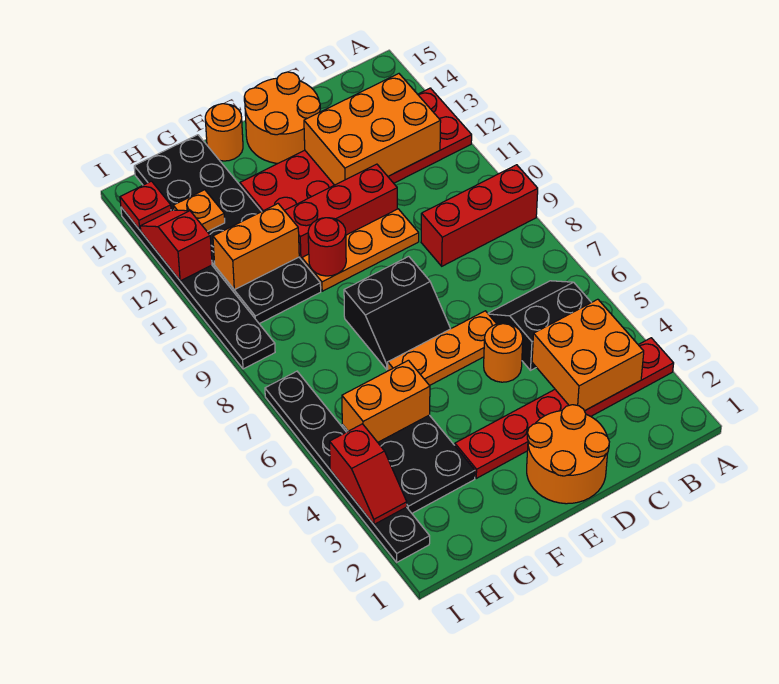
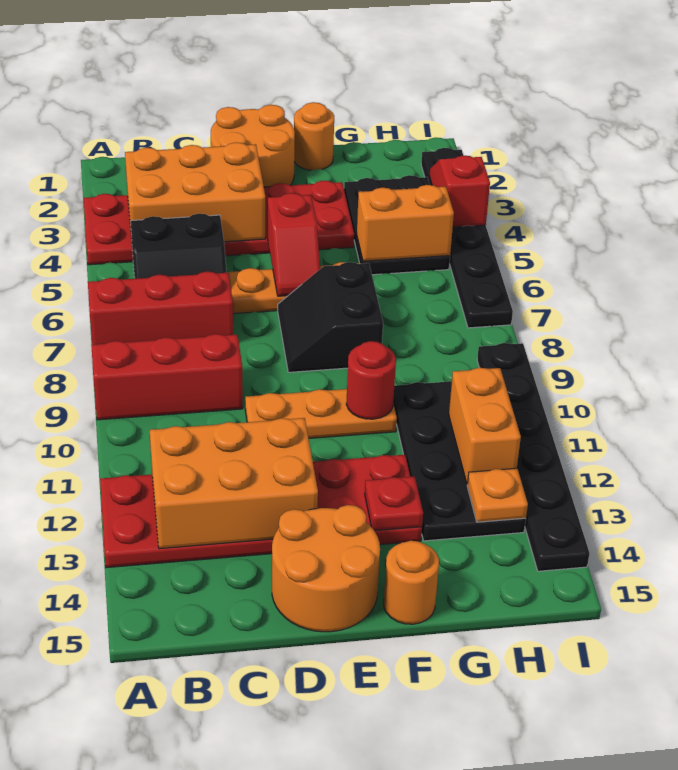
red 1x6 plate [455,338,674,478] -> red 2x6 plate [84,181,354,265]
orange 2x2 brick [532,299,644,411] -> orange 2x3 brick [125,142,265,242]
orange 1x1 round brick [484,323,523,382] -> orange 1x1 round brick moved to [294,102,334,170]
red 1x3 brick [284,164,397,260] -> red 1x3 brick moved to [88,271,233,345]
black 2x2 slope [344,256,450,370] -> black 2x2 slope turned to [278,262,383,372]
black 2x6 plate [134,135,321,324] -> black 2x4 plate [393,381,526,541]
orange 1x2 brick [213,204,299,290] -> orange 1x2 brick turned to [449,368,521,484]
red 1x2 slope [140,210,212,281] -> red 1x2 slope moved to [268,193,320,296]
red 1x1 plate [120,181,171,230] -> red 1x1 plate moved to [365,476,423,531]

